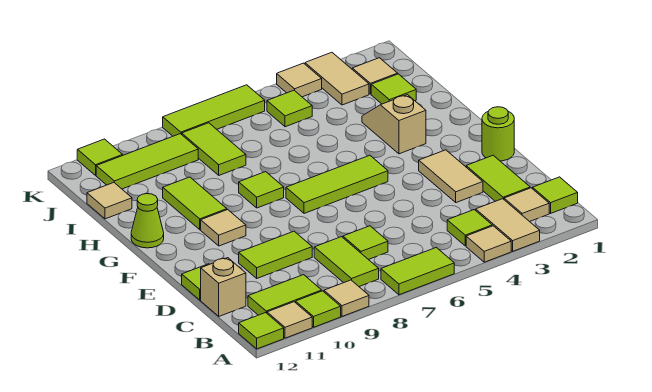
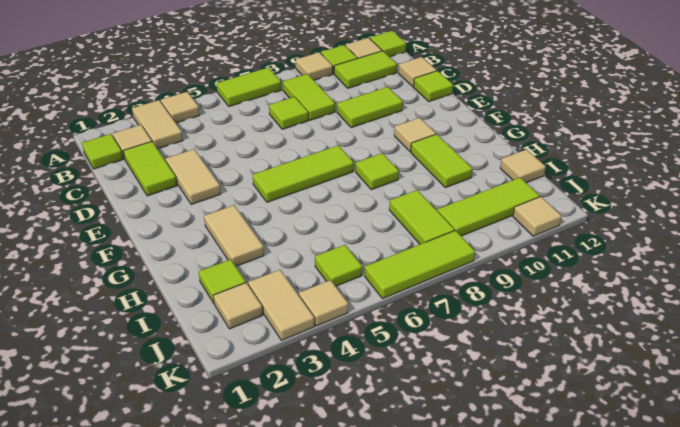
lime 1x1 tile [447,210,492,246] -> none
tan 1x1 brick [201,258,246,316] -> tan 1x1 tile [398,57,437,87]
lime 1x1 round brick [482,107,514,161] -> none
tan 1x2 slope [362,95,426,154] -> tan 1x2 tile [204,205,264,266]
lime 1x1 cone [131,194,164,248] -> none
lime 1x1 tile [77,139,123,175] -> tan 1x1 tile [513,197,561,236]

